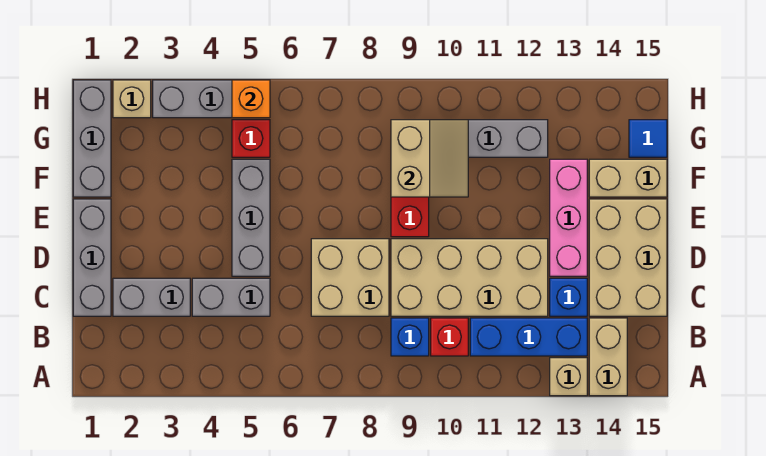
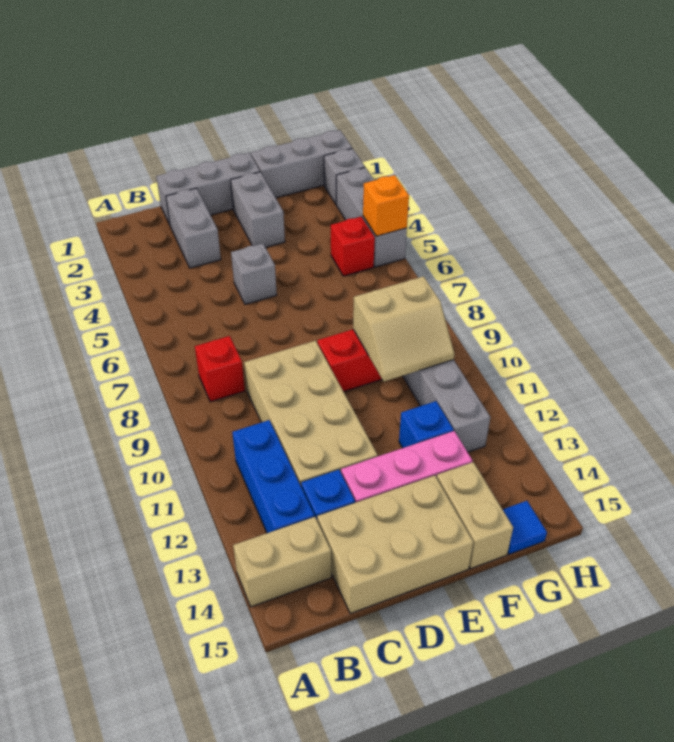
tan 1x1 brick [550,358,587,396] -> none
blue 1x1 brick [391,318,429,356] -> blue 1x1 brick moved to [399,401,454,448]
red 1x1 brick [431,318,468,356] -> red 1x1 brick moved to [195,336,245,402]
grey 1x2 brick [192,278,270,316] -> grey 1x2 brick moved to [231,172,285,247]
tan 2x2 brick [311,239,389,316] -> none
grey 1x3 brick [232,159,270,276] -> grey 1x1 brick [231,243,277,304]
tan 1x1 brick [113,80,151,118] -> grey 1x1 brick [324,148,365,204]

